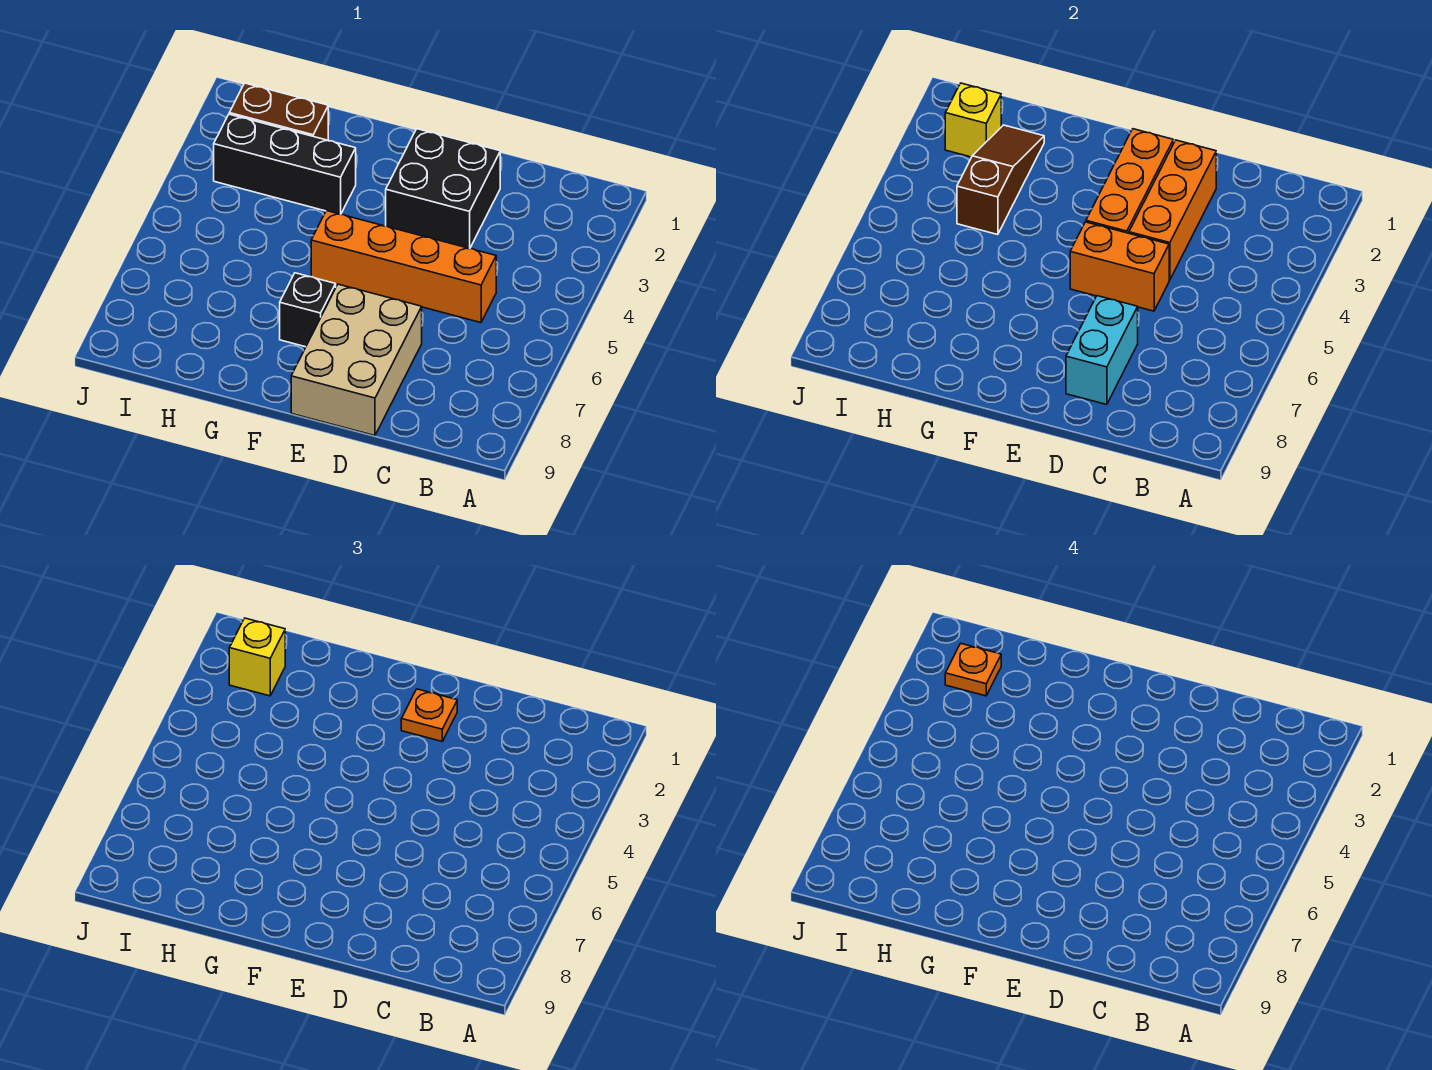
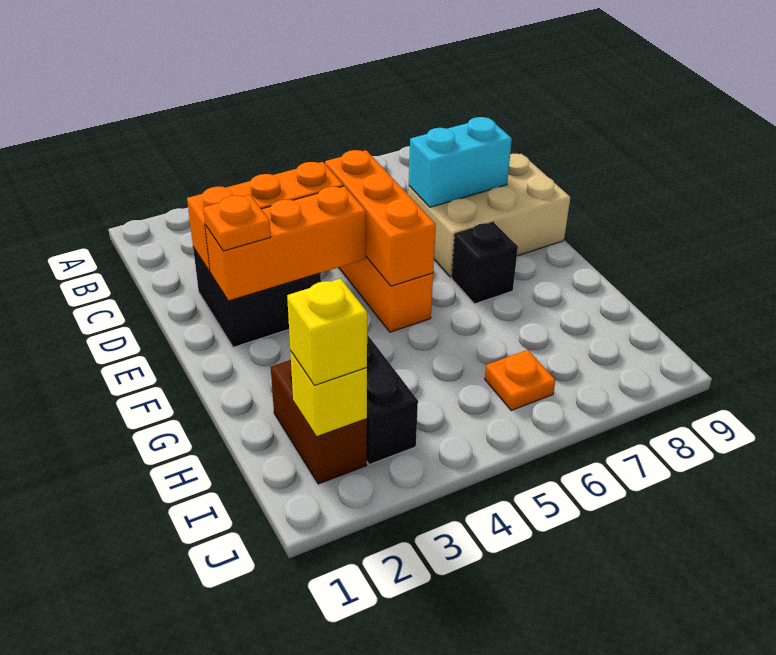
orange 1x2 brick [1070,222,1169,311] -> orange 1x3 brick [325,150,436,286]
brown 1x3 slope [957,125,1044,235] -> none
orange 1x1 plate [945,644,1001,696] -> orange 1x1 plate moved to [485,350,555,410]

